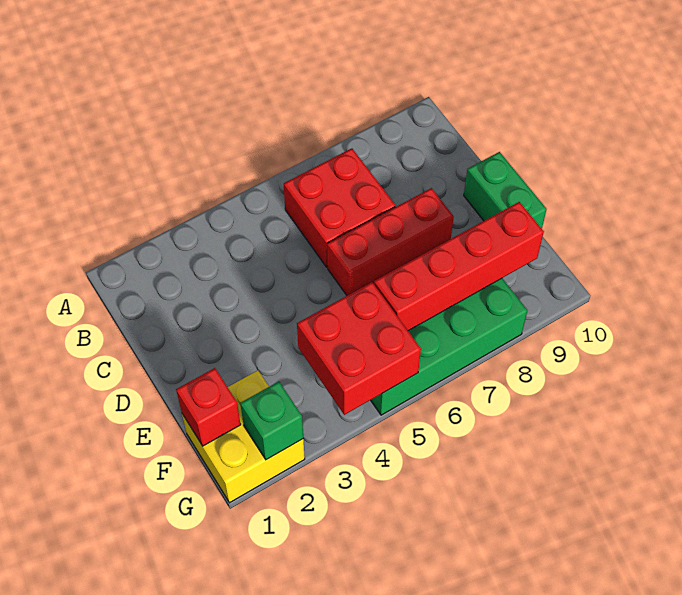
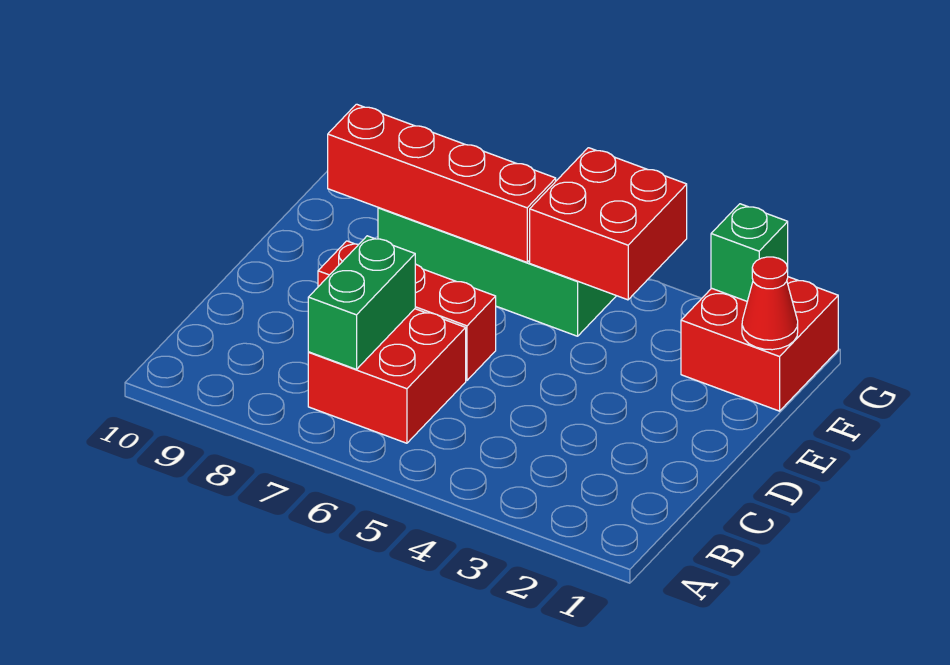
green 1x2 brick [464,152,547,229] -> green 1x2 brick moved to [308,236,415,369]
yellow 2x2 brick [182,371,305,503] -> red 2x2 brick [681,277,838,411]
red 1x1 brick [176,368,241,446] -> red 1x1 cone [742,257,798,350]

